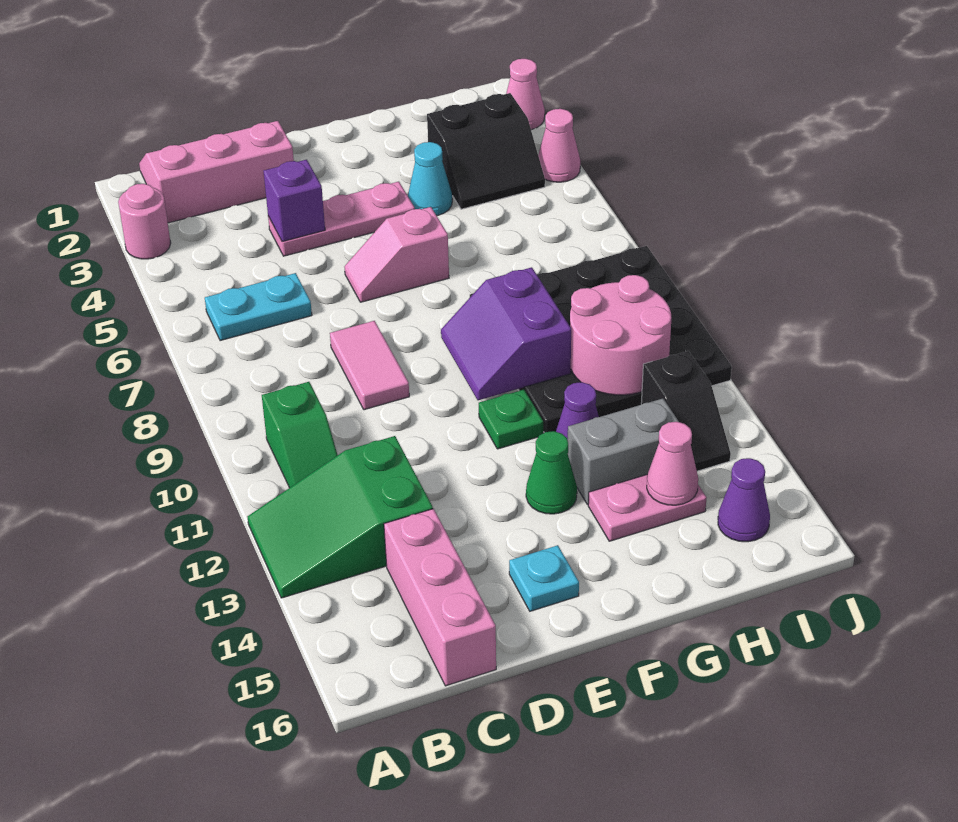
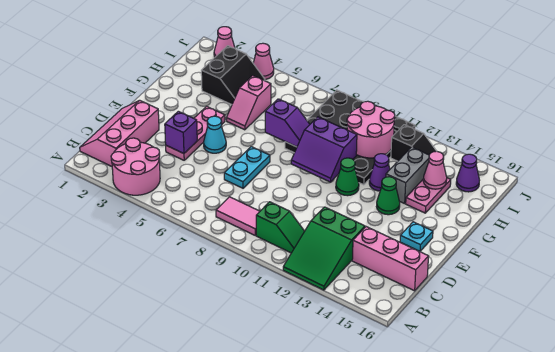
pink 1x1 round brick [118,184,171,259] -> pink 2x2 round brick [111,138,160,195]
cyan 1x2 plate [205,273,312,341] -> cyan 1x2 plate moved to [224,147,270,188]
pink 1x2 tile [330,321,409,410] -> pink 1x2 tile moved to [216,197,260,235]
pink 1x2 slope [344,207,449,302] -> pink 1x2 slope moved to [226,76,271,130]
green 1x1 plate [479,390,543,449] -> green 1x1 cone [336,158,359,196]
cyan 1x1 cone [408,142,452,216] -> cyan 1x1 cone moved to [204,116,226,153]
none -> purple 1x2 slope [265,99,310,147]

